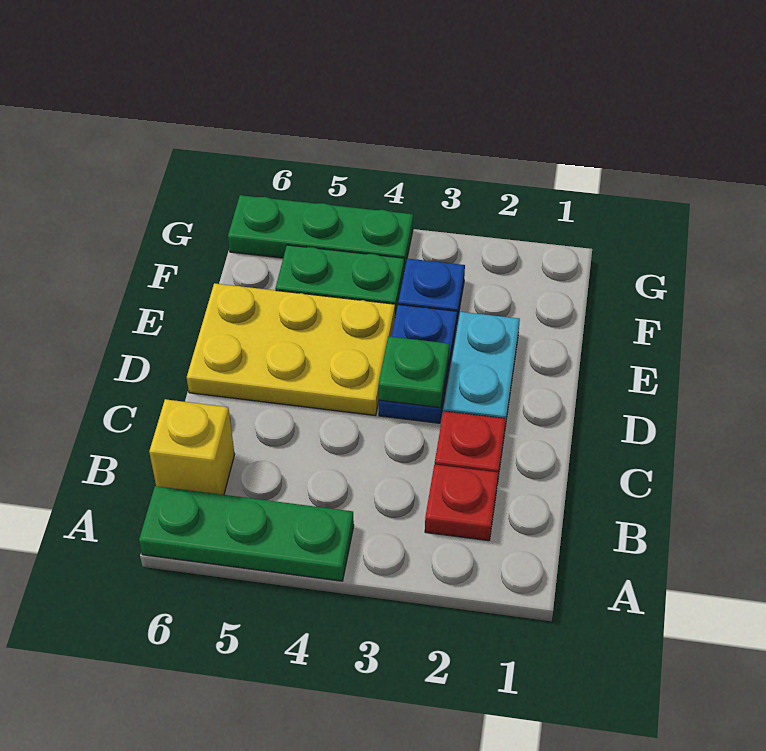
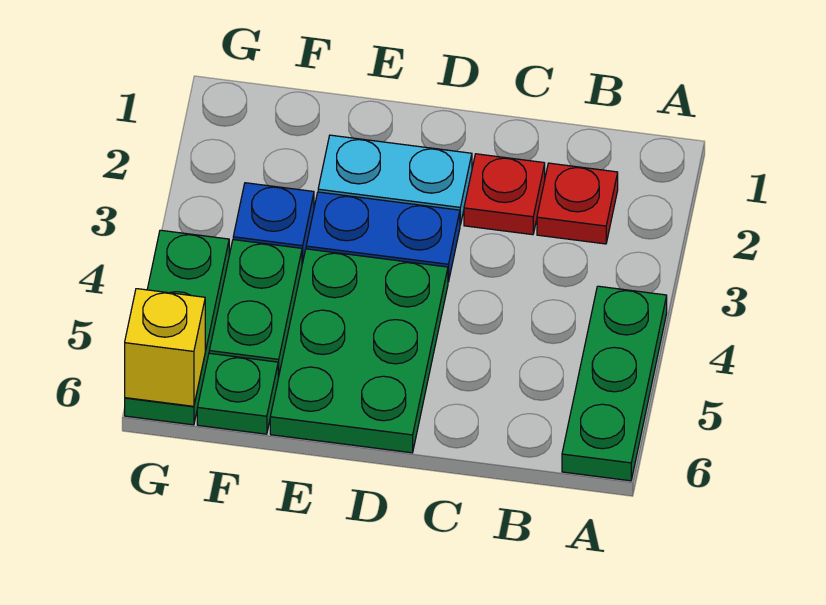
yellow 1x1 brick [149,399,235,495] -> yellow 1x1 brick moved to [125,289,205,406]
green 1x1 plate [378,336,449,408] -> green 1x1 plate moved to [197,353,278,434]
yellow 2x3 plate [187,283,395,416] -> green 2x3 plate [270,249,448,453]

